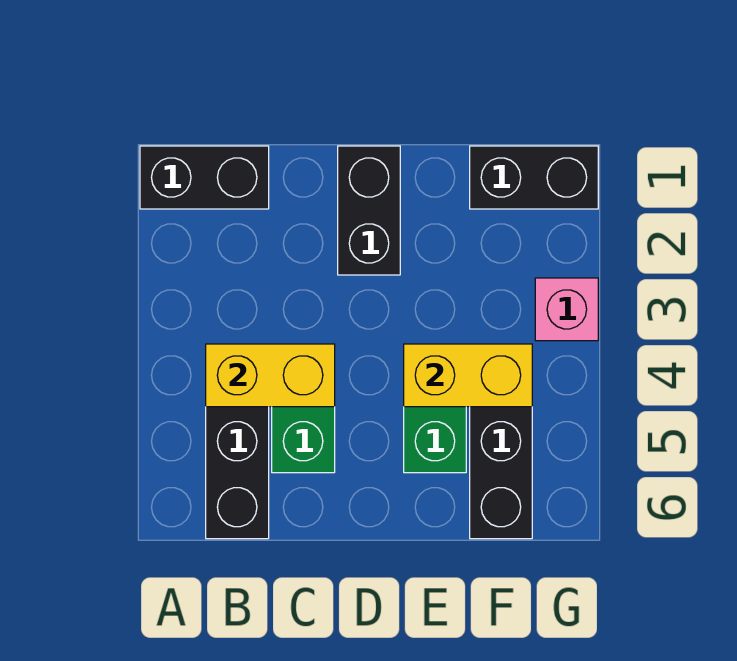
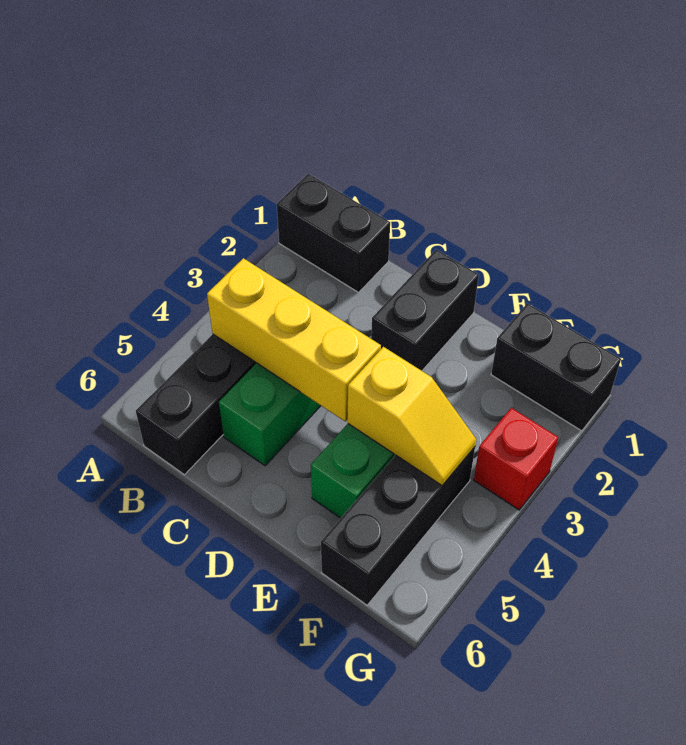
yellow 1x2 brick [206,344,335,407] -> yellow 1x3 brick [207,258,381,421]
yellow 1x2 brick [404,344,532,407] -> yellow 1x2 slope [348,347,476,485]
pink 1x1 brick [535,278,598,341] -> red 1x1 brick [474,408,558,510]

